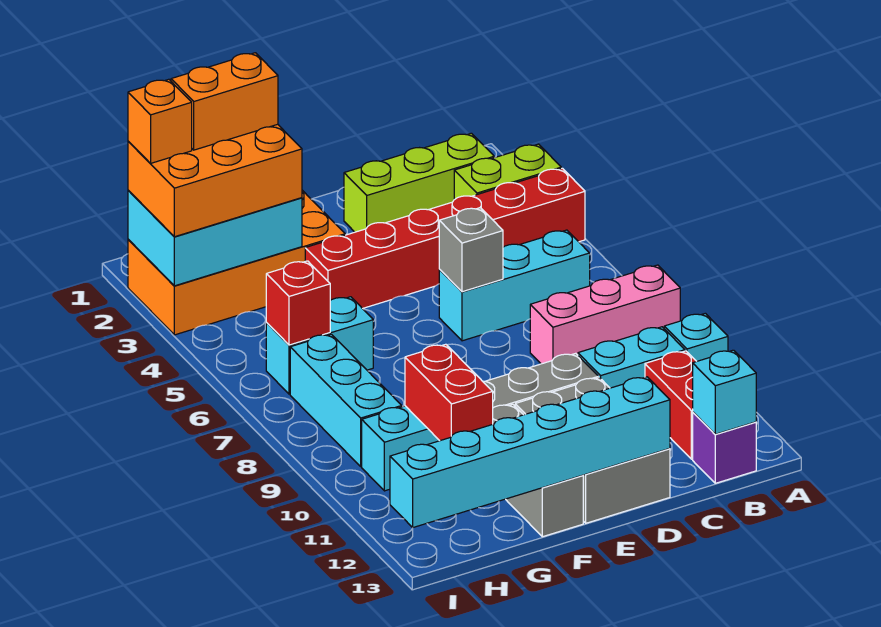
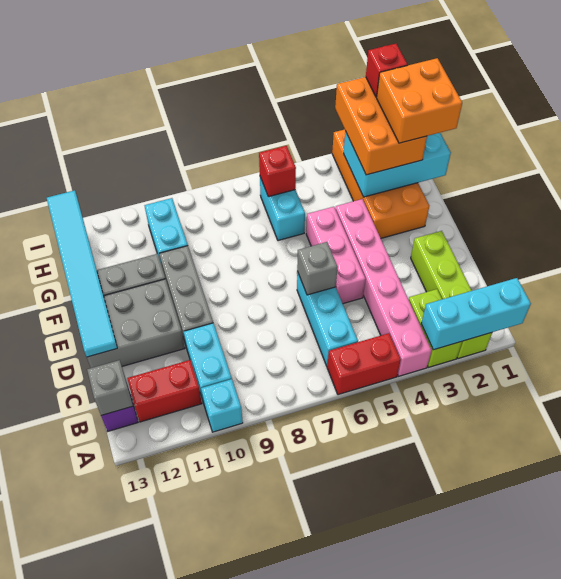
red 1x6 brick [305,168,585,309] -> pink 1x6 brick [335,199,432,376]
pink 1x3 brick [530,265,680,364] -> pink 1x3 brick moved to [306,207,366,304]
lime 1x3 brick [344,133,494,232] -> lime 1x4 brick [411,231,492,359]
cyan 1x1 brick [693,350,756,434] -> grey 1x1 brick [87,360,133,415]
cyan 1x6 brick [390,377,670,528] -> cyan 1x6 tile [47,190,117,357]
cyan 2x3 brick [128,190,302,286] -> cyan 2x3 brick turned to [344,131,451,197]
orange 1x2 brick [171,53,278,150] -> orange 2x2 brick [377,58,462,143]
red 1x2 brick [405,344,493,441] -> red 1x2 brick moved to [327,333,401,395]
cyan 1x3 brick [290,334,402,467] -> cyan 1x3 brick moved to [421,278,531,350]
orange 1x1 brick [128,79,192,164] -> red 1x1 brick [366,44,407,97]

